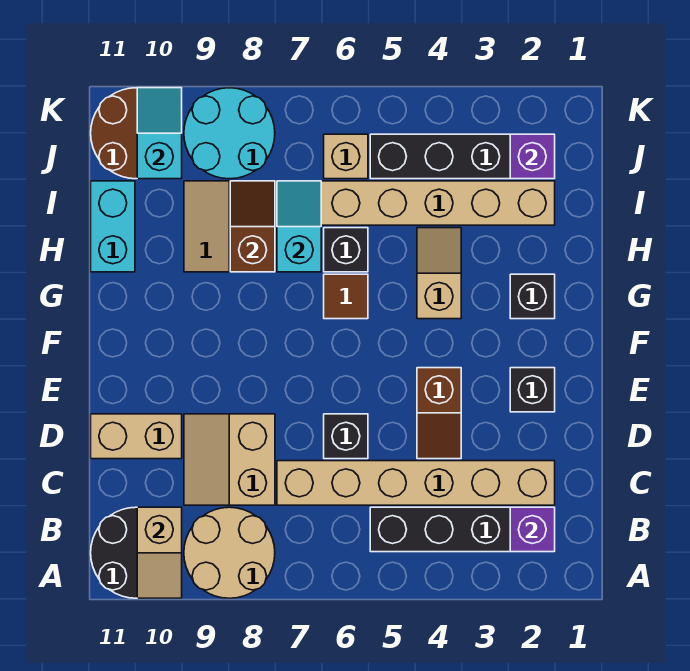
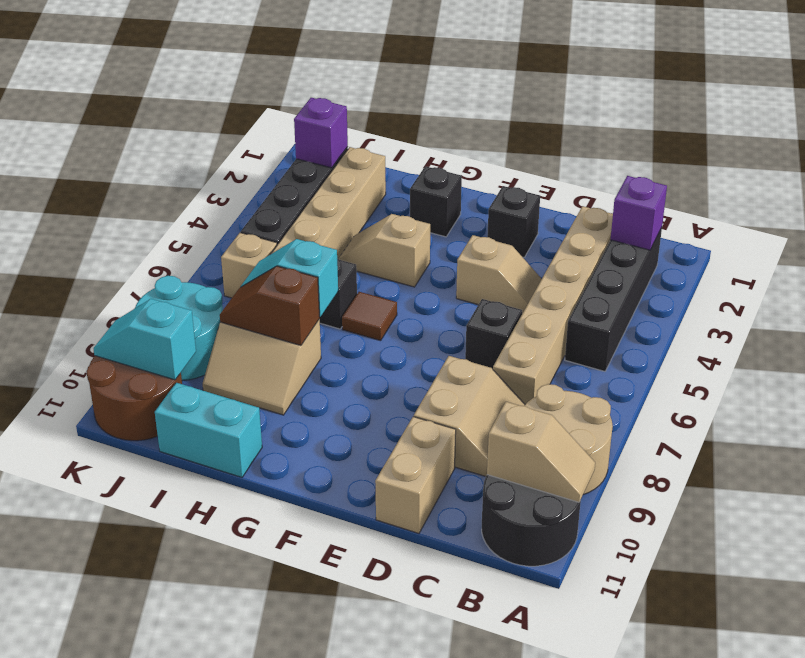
tan 2x2 slope [184,414,275,505] -> tan 2x2 slope turned to [414,356,525,477]
brown 1x2 slope [417,368,461,459] -> tan 1x2 slope [456,235,542,314]

